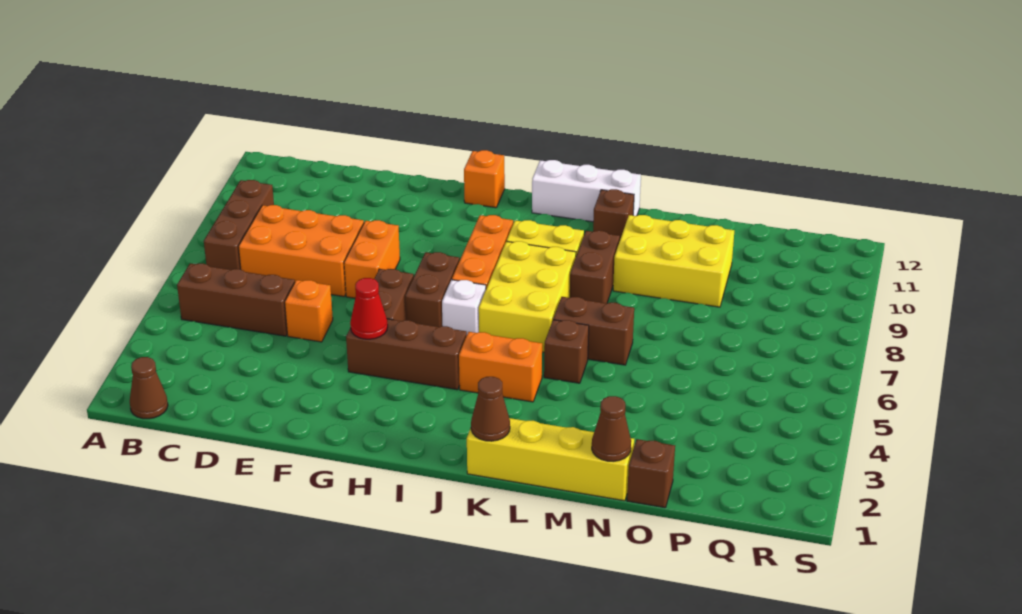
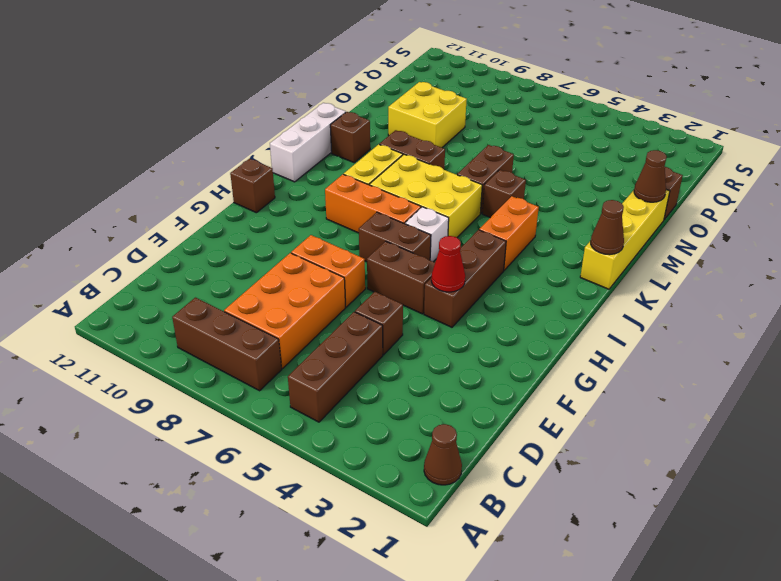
orange 1x1 brick [285,280,333,342] -> brown 1x1 brick [355,292,403,355]
orange 1x1 brick [464,150,505,208] -> brown 1x1 brick [230,159,275,213]
yellow 2x3 brick [613,215,734,307] -> yellow 2x2 brick [388,82,467,148]

